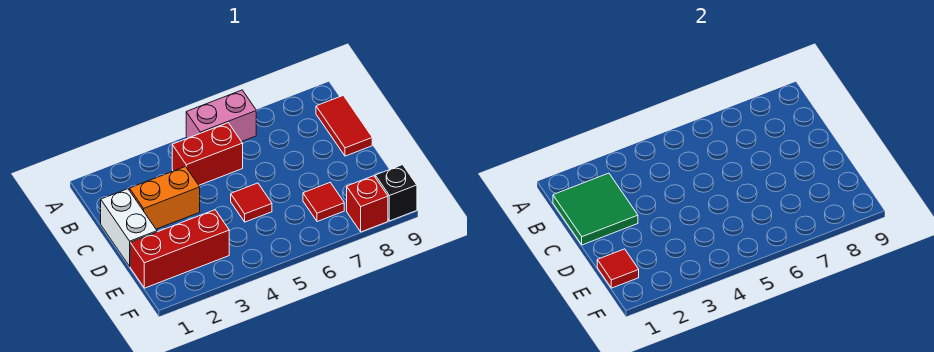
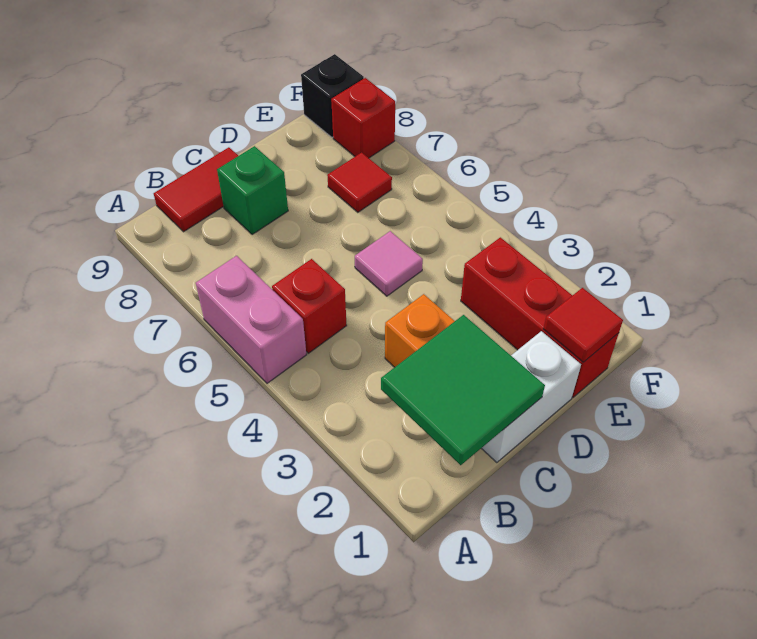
red 1x2 brick [172,123,243,185] -> red 1x1 brick [272,259,347,353]
none -> green 1x1 brick [217,146,288,235]
red 1x1 tile [231,183,272,222] -> pink 1x1 tile [355,231,423,296]

